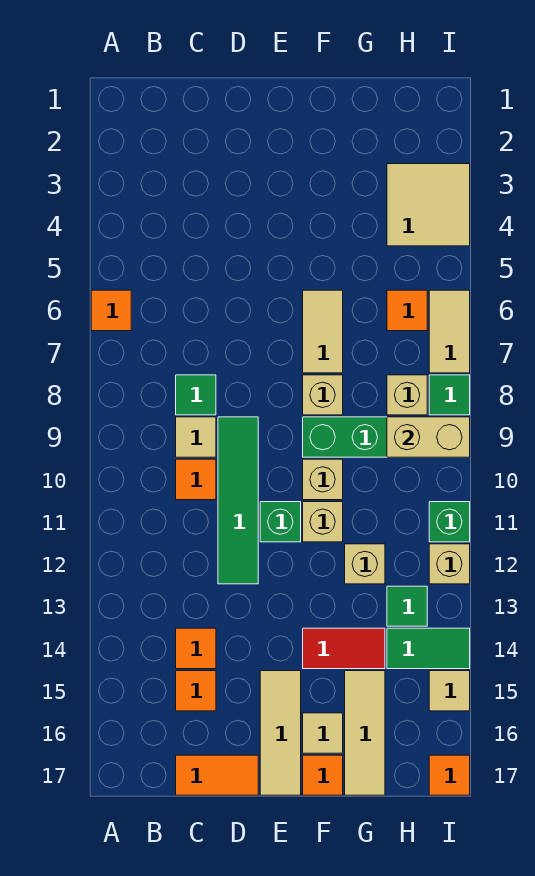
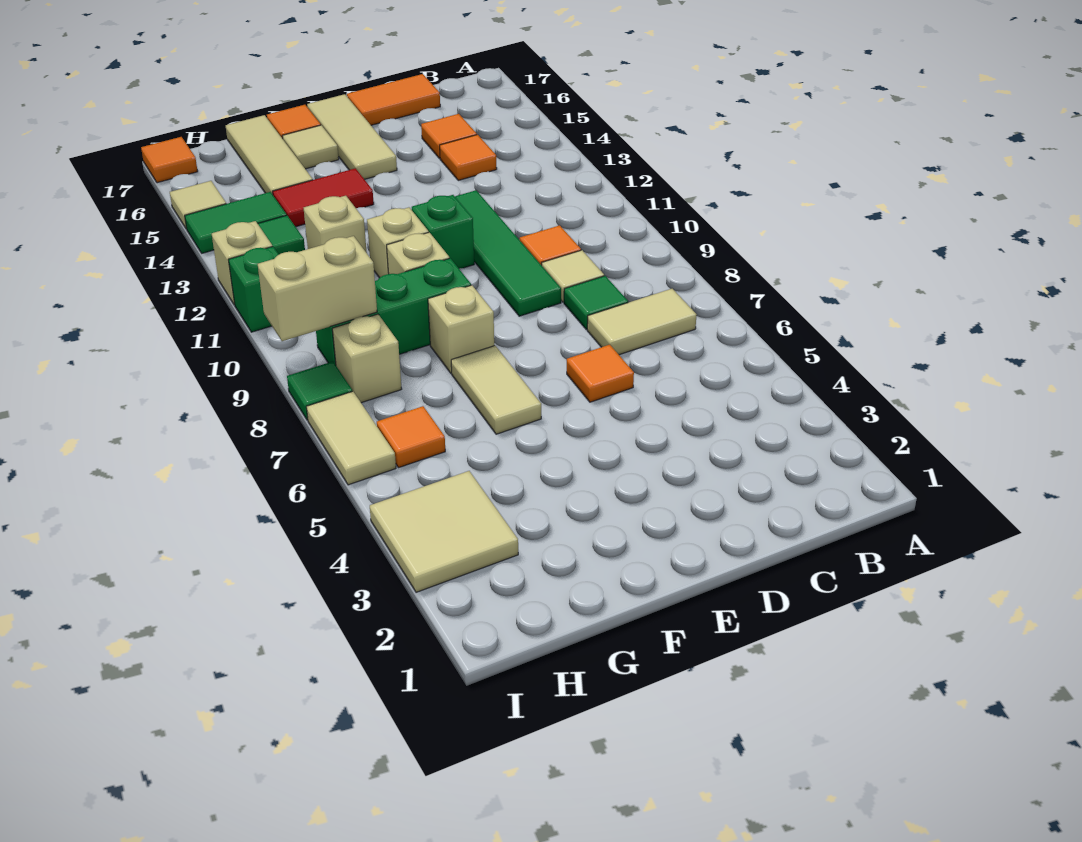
orange 1x1 tile [91,290,131,331] -> orange 1x1 tile moved to [567,345,634,402]
none -> tan 1x2 tile [587,289,697,355]

